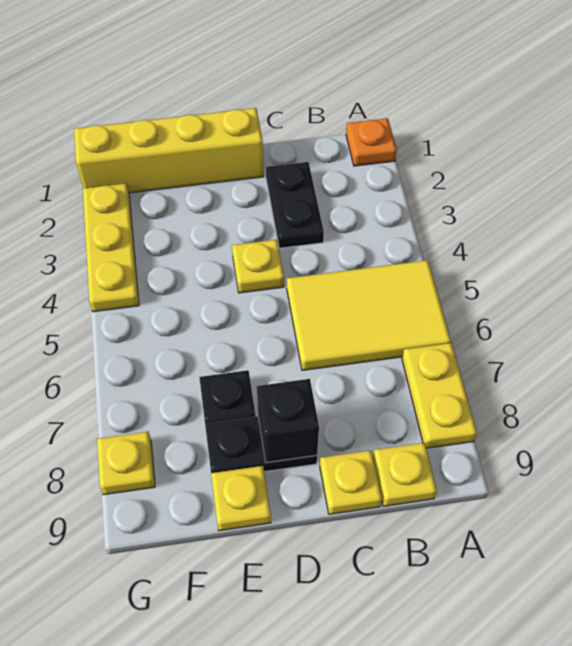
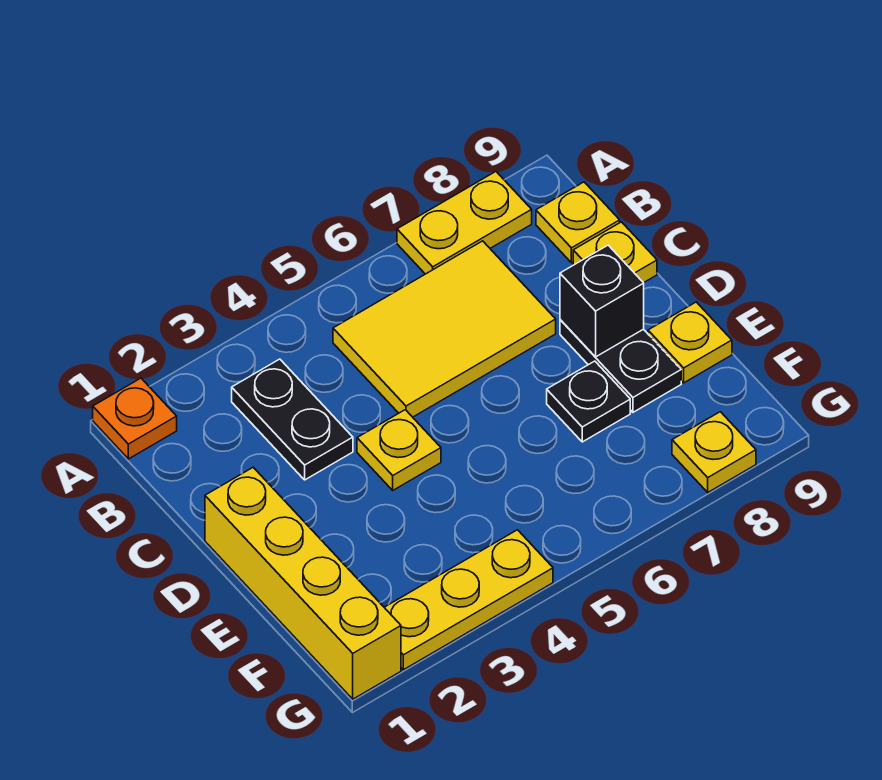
yellow 2x3 tile [287,260,451,370] -> yellow 2x3 tile turned to [333,241,556,417]
black 1x2 plate [266,162,324,248] -> black 1x2 plate turned to [232,359,353,480]

